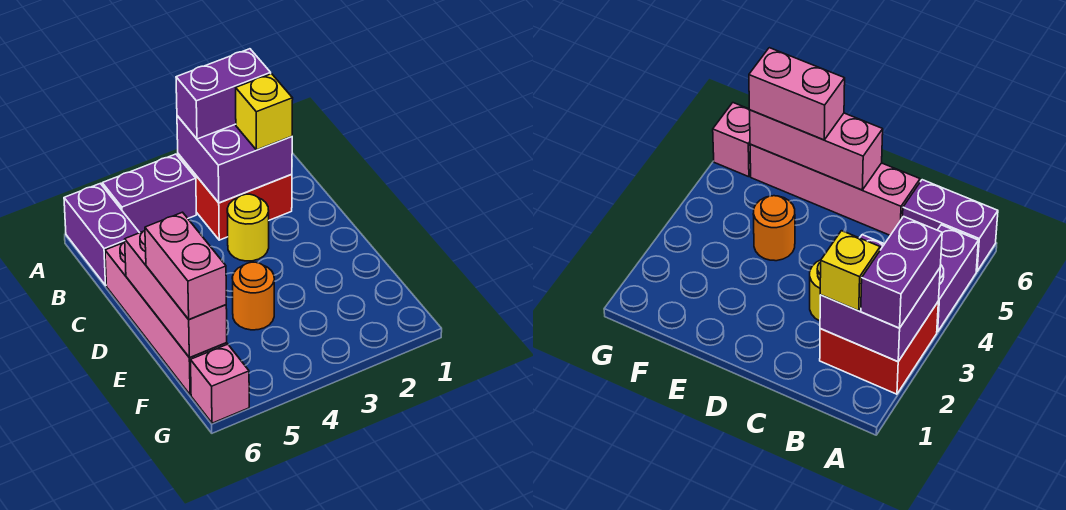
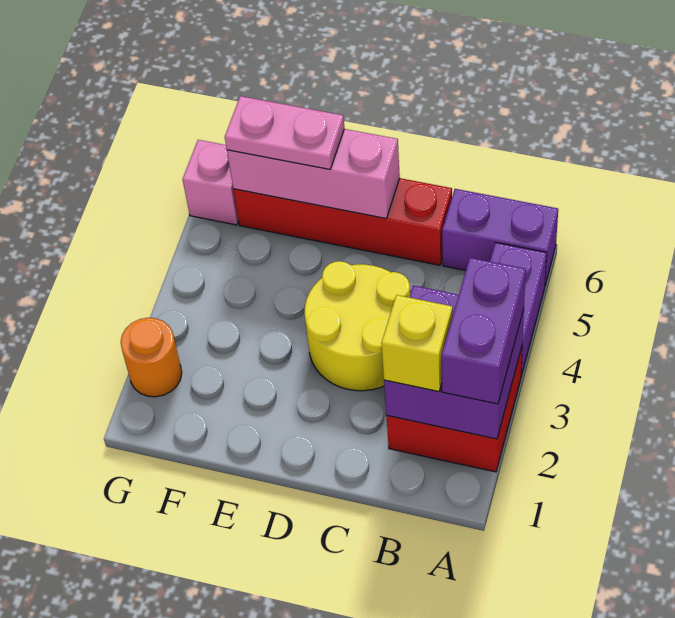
yellow 1x1 round brick [227,194,269,261] -> yellow 2x2 round brick [304,261,410,391]
pink 1x4 brick [105,242,227,395] -> red 1x4 brick [233,178,452,265]
orange 1x1 round brick [232,262,274,330] -> orange 1x1 round brick moved to [121,318,182,397]
pink 1x2 brick [145,212,226,319] -> pink 1x2 plate [225,96,344,169]

